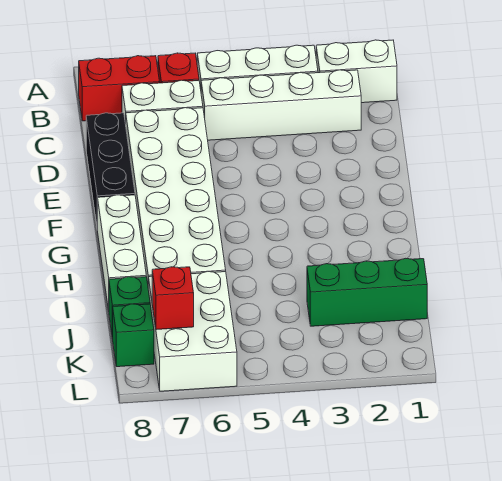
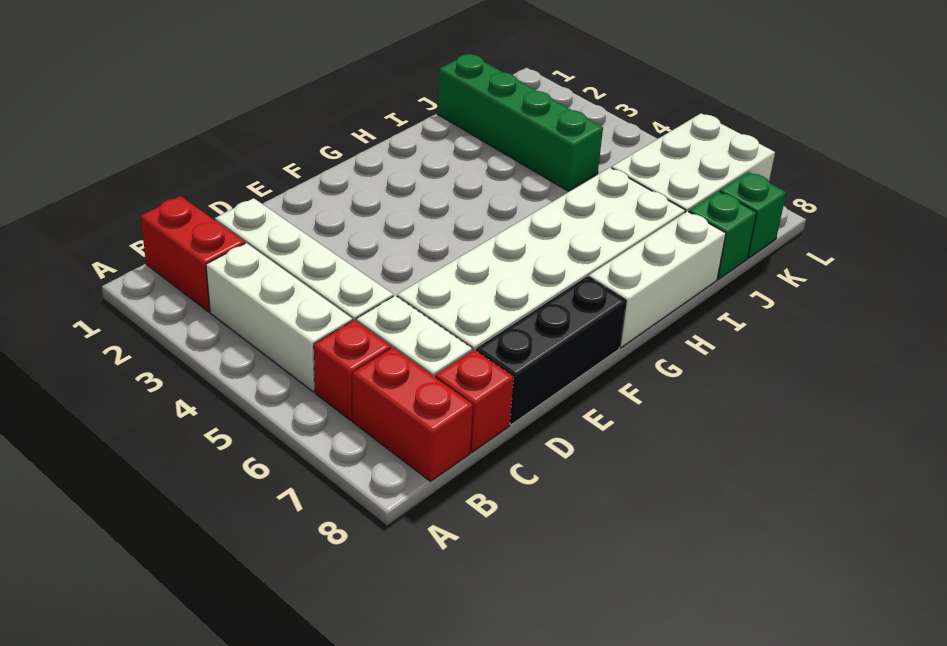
white 1x2 brick [316,40,397,103] -> red 1x2 brick [140,196,245,312]
green 1x3 brick [307,258,427,326] -> green 1x4 brick [437,54,603,191]
red 1x1 brick [152,267,194,330] -> red 1x1 brick moved to [435,350,514,452]

